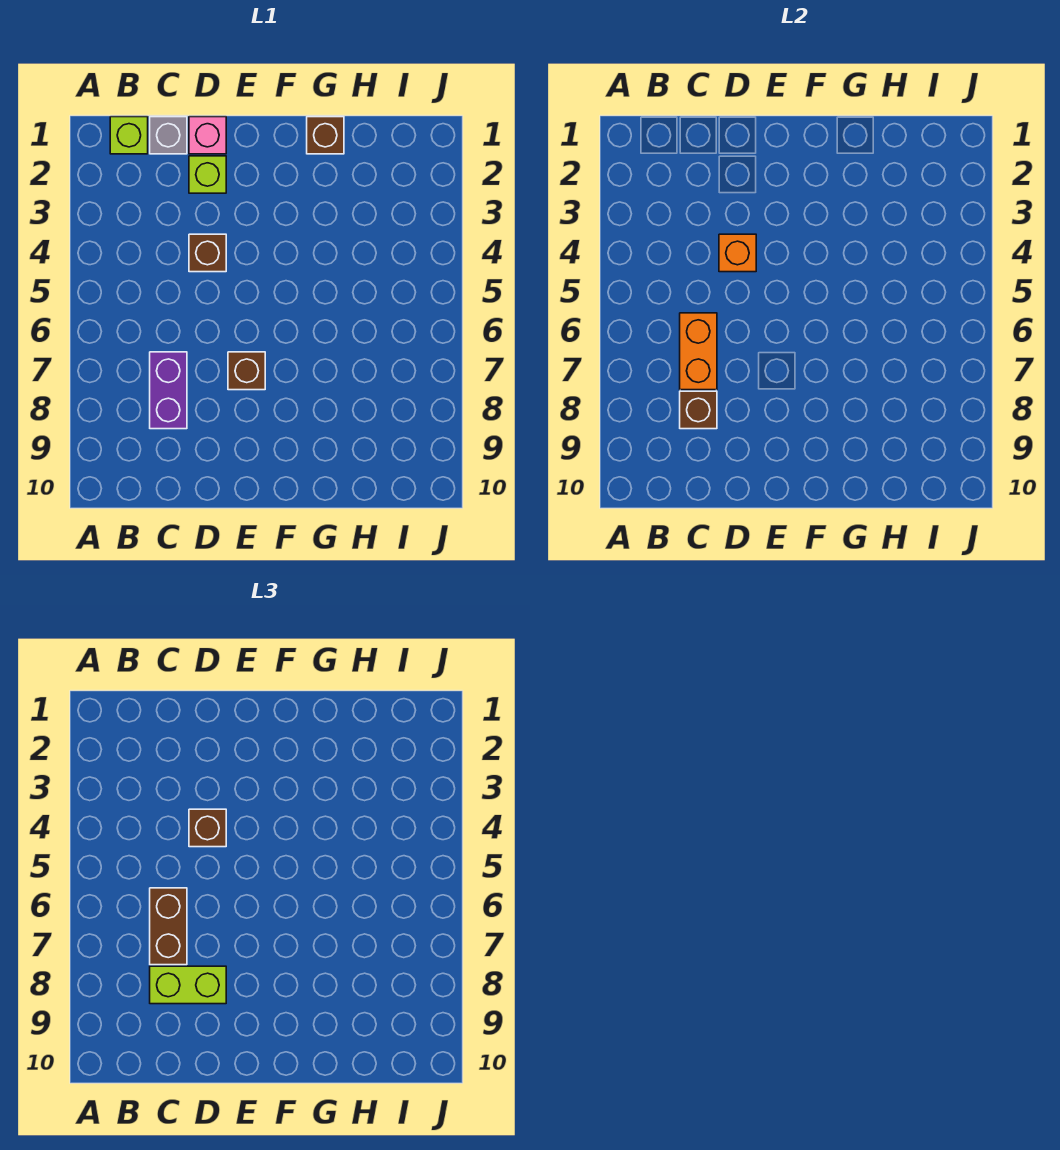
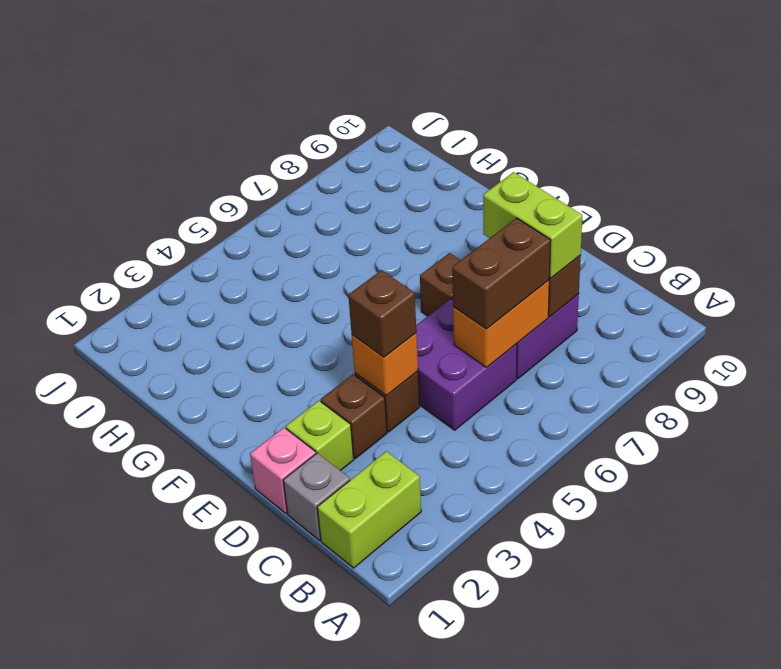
lime 1x1 brick [110,117,148,154] -> lime 1x2 brick [317,451,421,568]
none -> purple 2x2 brick [416,299,517,430]
brown 1x1 brick [307,117,344,154] -> brown 1x1 brick moved to [321,374,387,459]

